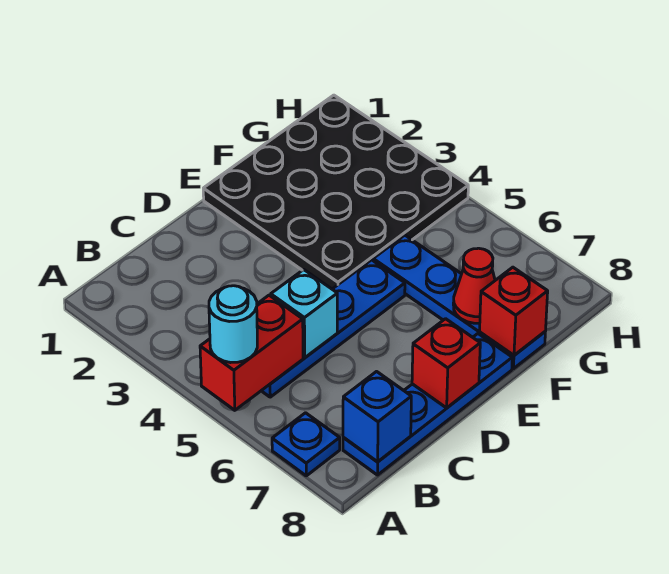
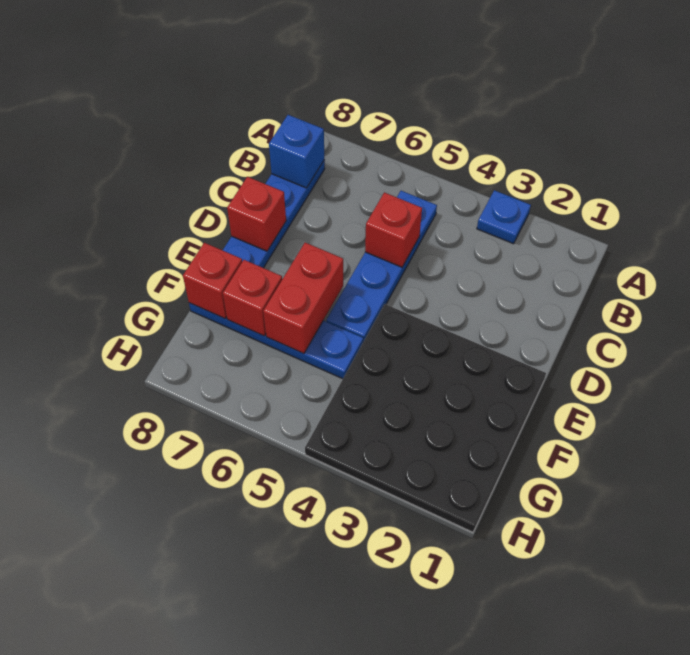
red 1x2 brick [200,295,303,410] -> red 1x2 brick moved to [263,243,343,354]
cyan 1x1 round brick [209,286,257,363] -> none
blue 1x1 plate [272,413,340,476] -> blue 1x1 plate moved to [477,190,531,244]
cyan 1x1 brick [271,270,337,358] -> red 1x1 brick [365,192,422,267]
red 1x1 cone [453,248,495,323] -> red 1x1 brick [223,260,282,336]

